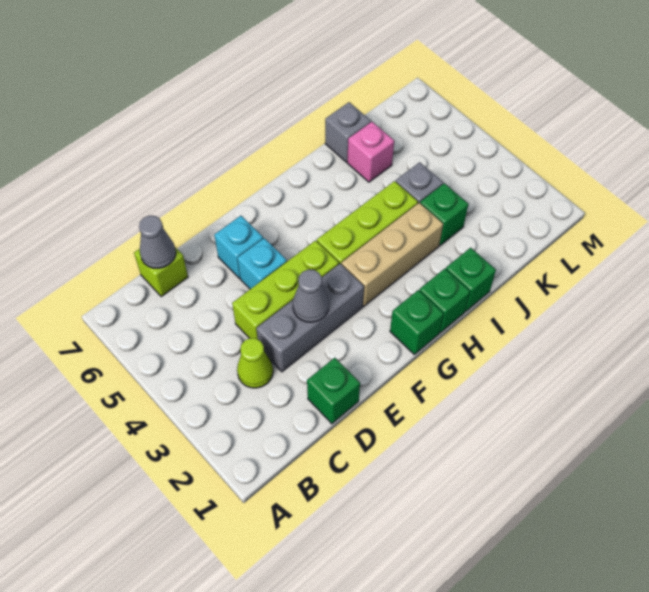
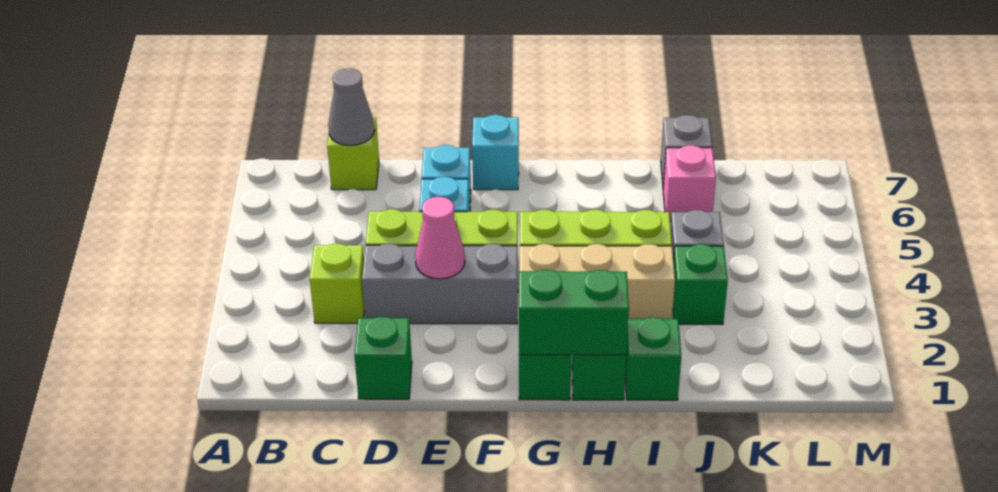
lime 1x1 cone [237,338,273,388] -> lime 1x1 brick [310,244,365,323]
grey 1x1 cone [293,270,329,322] -> pink 1x1 cone [415,197,465,279]
none -> cyan 1x1 brick [472,115,519,190]
none -> green 1x2 brick [519,270,629,355]

